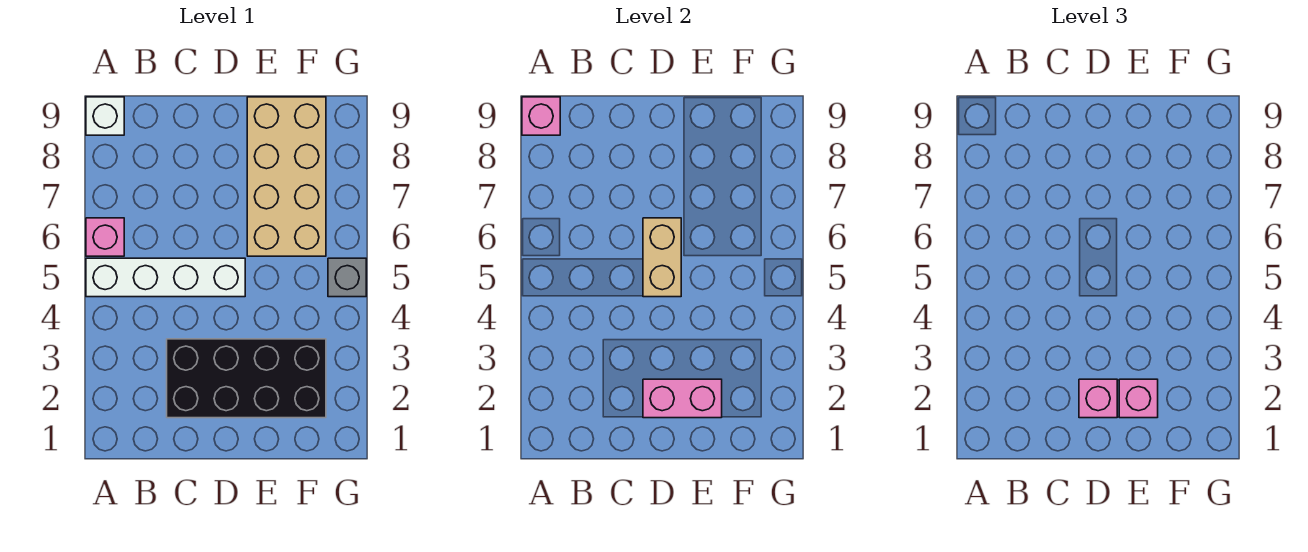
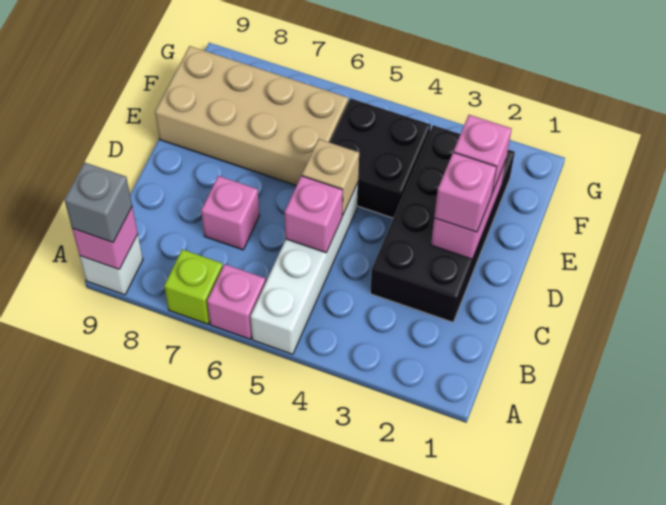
none -> lime 1x1 brick [164,249,223,324]
none -> pink 1x1 brick [285,176,343,253]
none -> pink 1x1 brick [201,176,259,250]
tan 1x2 brick [643,218,681,297] -> tan 1x1 brick [302,139,359,215]
none -> black 2x2 brick [330,98,431,218]
grey 1x1 brick [328,258,366,297] -> grey 1x1 brick moved to [64,162,132,242]

